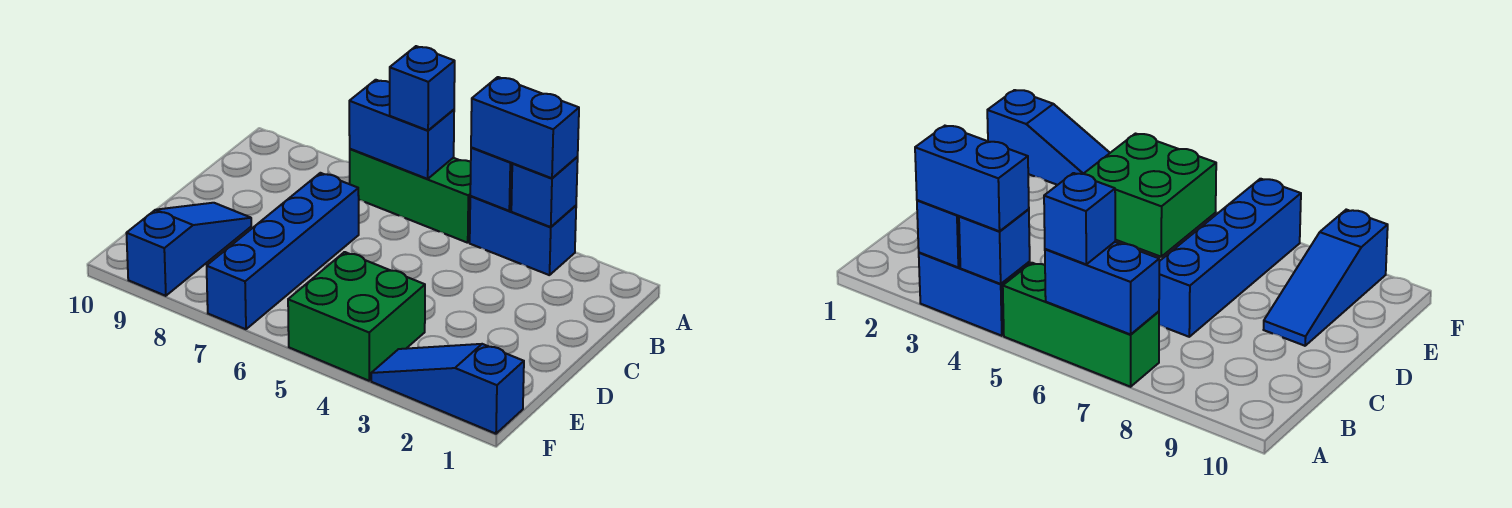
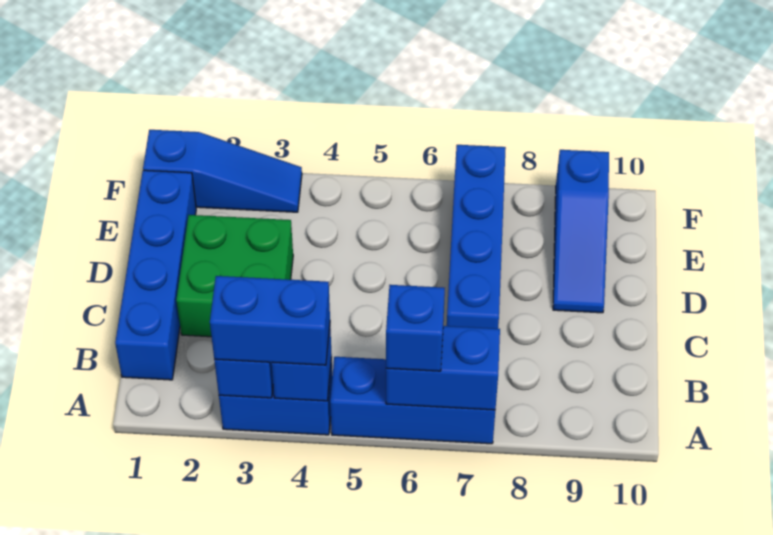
green 1x3 brick [350,149,471,243] -> blue 1x3 brick [330,357,495,444]
none -> blue 1x4 brick [115,170,196,380]
green 2x2 brick [288,252,425,381] -> green 2x2 brick moved to [176,215,293,337]

